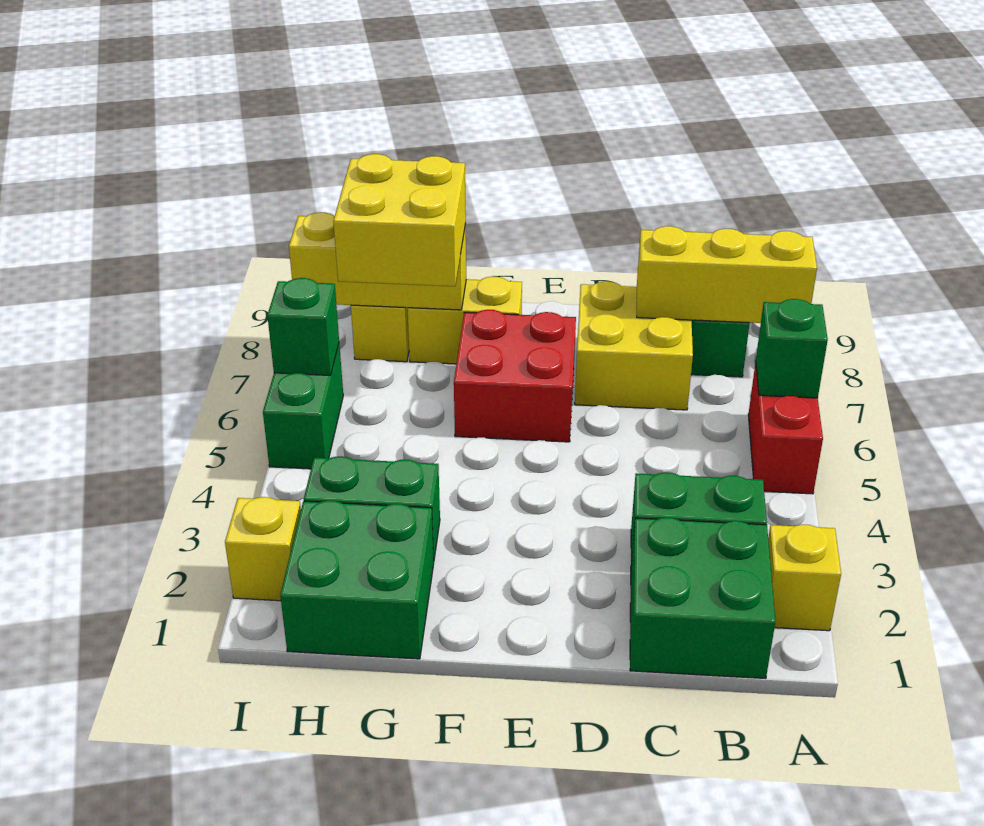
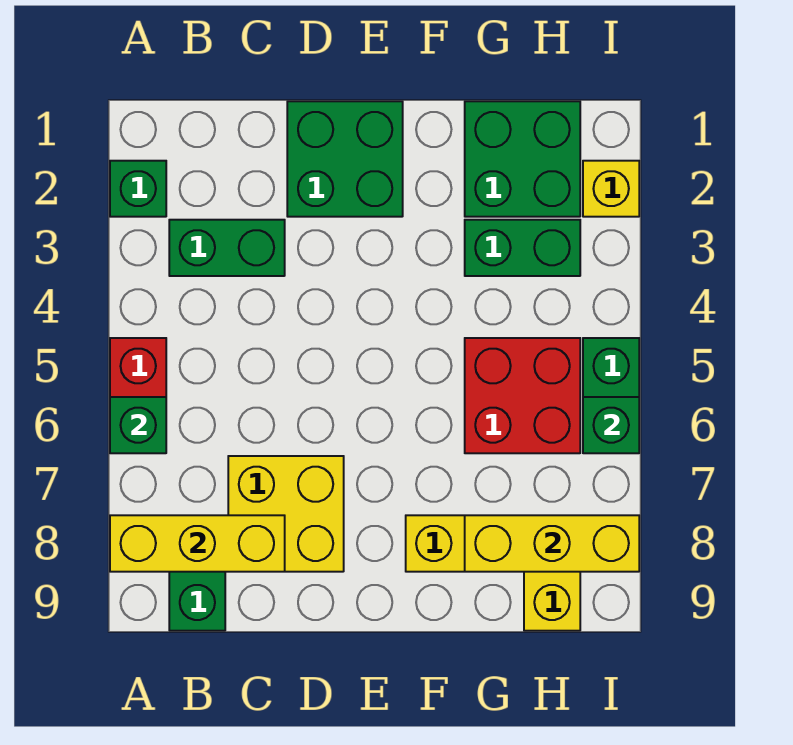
yellow 1x1 brick [768,524,841,631] -> green 1x1 brick [110,161,166,217]
green 2x2 brick [630,518,775,678] -> green 2x2 brick moved to [287,101,403,217]
red 2x2 brick [454,310,576,442] -> red 2x2 brick moved to [465,338,580,453]
yellow 2x2 brick [333,154,466,286] -> none

